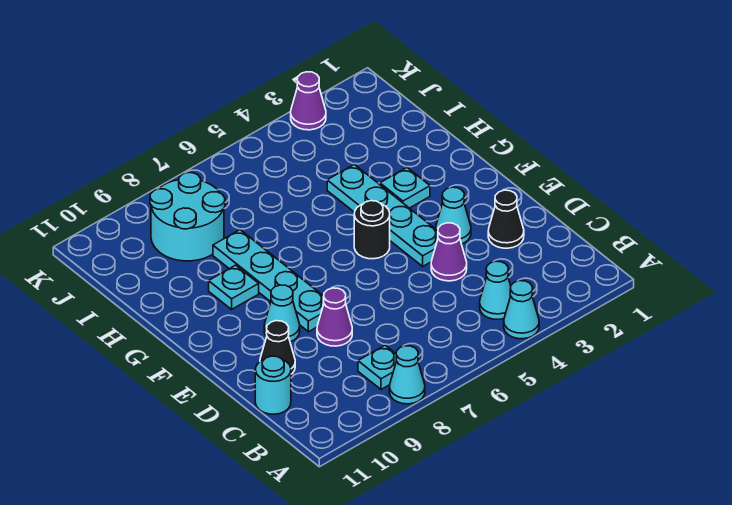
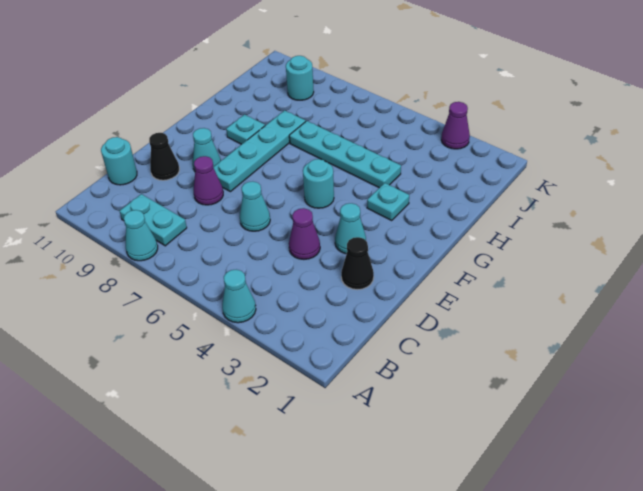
cyan 1x1 cone [480,261,511,319] -> cyan 1x1 cone moved to [240,181,270,231]
cyan 1x1 plate [358,345,396,389] -> cyan 1x2 plate [120,194,187,246]
cyan 1x4 plate [327,164,438,266] -> cyan 1x4 plate turned to [289,121,401,188]
black 1x1 round brick [354,201,390,259] -> cyan 1x1 round brick [303,159,334,208]
cyan 2x2 round brick [150,173,225,261] -> cyan 1x1 round brick [286,56,314,100]

